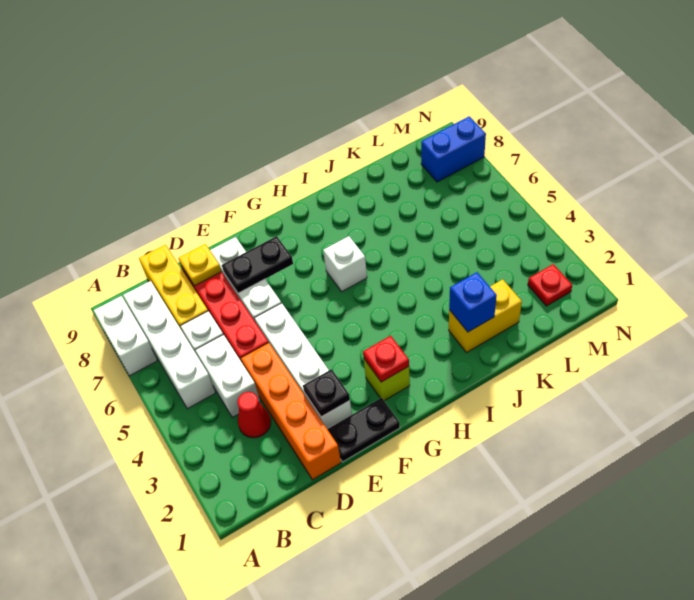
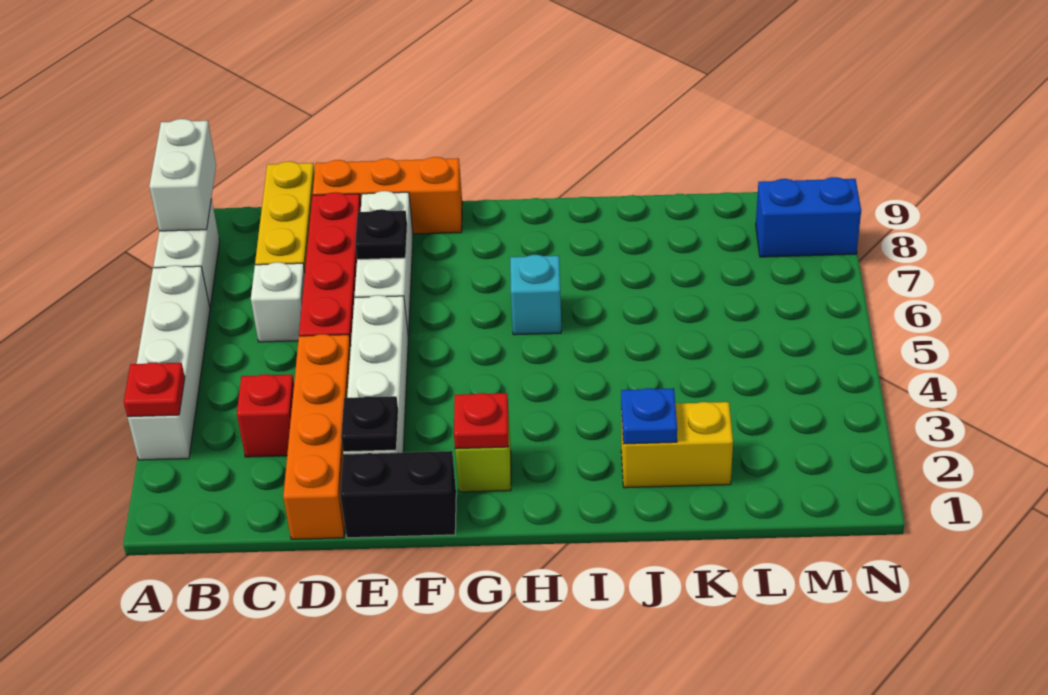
white 1x4 brick [123,281,215,409] -> white 1x4 brick moved to [127,265,210,460]
red 1x1 cone [237,392,271,438] -> red 1x1 brick [237,374,294,457]
white 1x2 brick [196,335,260,417] -> white 1x2 brick moved to [149,119,216,231]
yellow 1x1 plate [179,244,222,286] -> none
none -> orange 1x3 brick [313,157,462,234]
black 1x2 plate [327,398,400,462] -> black 1x2 brick [340,451,456,538]
black 1x2 plate [222,236,293,293] -> black 1x1 plate [355,209,407,260]
white 1x1 brick [323,236,367,291] -> cyan 1x1 brick [510,255,561,335]
blue 1x1 brick [449,272,497,332] -> blue 1x1 plate [621,388,677,444]
red 1x1 plate [528,264,572,306] -> red 1x1 plate moved to [124,363,185,417]

